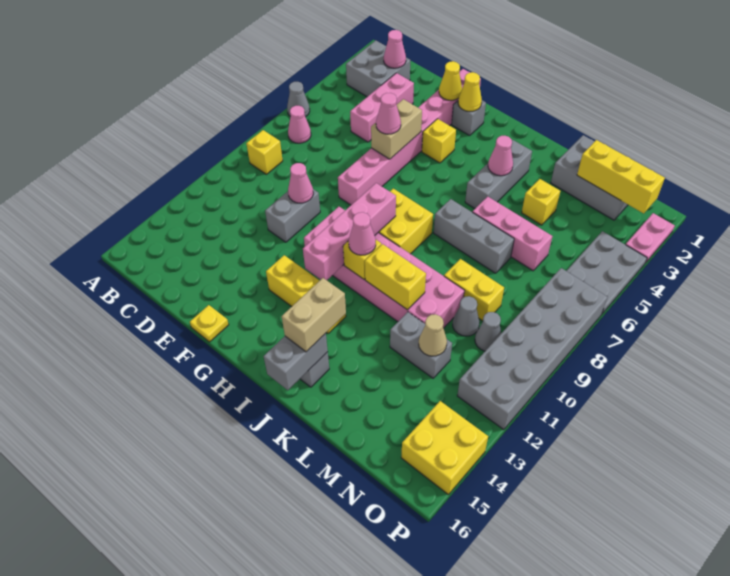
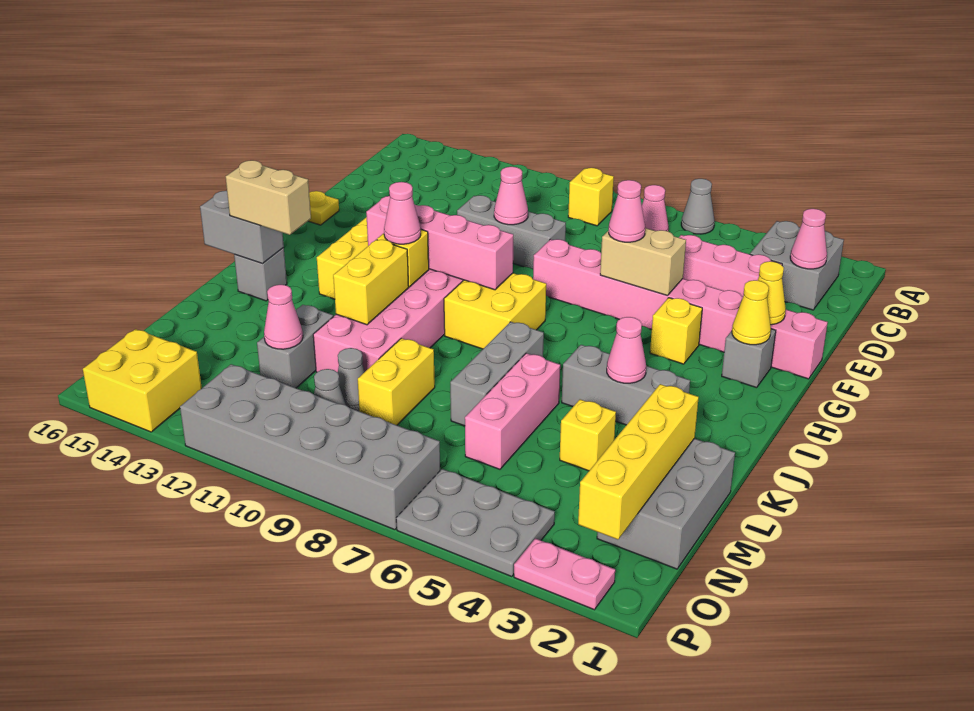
grey 1x2 brick [265,189,320,242] -> grey 1x3 brick [457,195,566,269]
yellow 1x3 brick [577,140,665,214] -> yellow 1x4 brick [578,384,699,540]
tan 1x1 cone [419,314,447,356] -> pink 1x1 cone [264,285,303,349]

